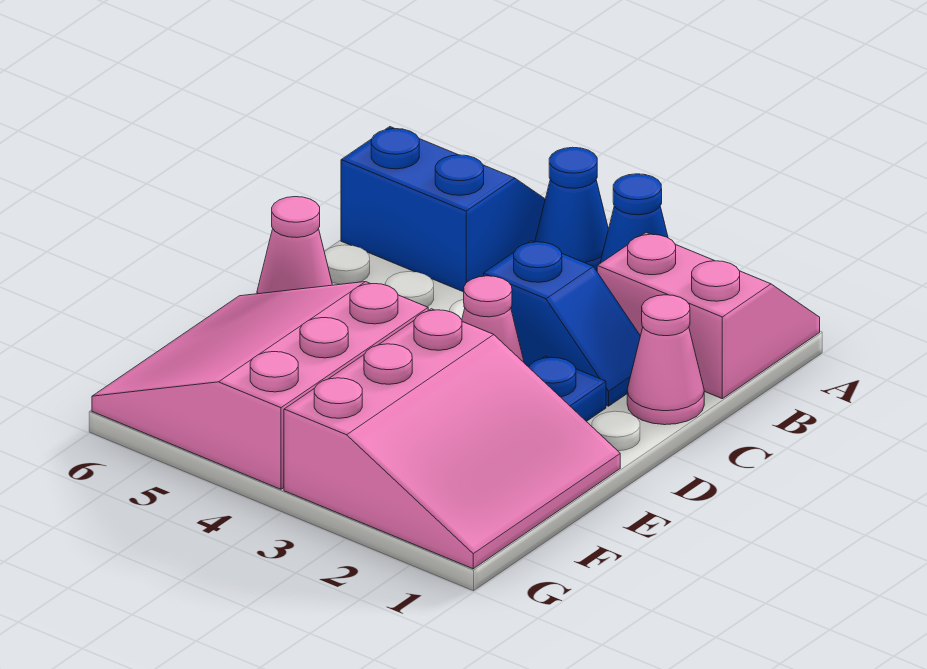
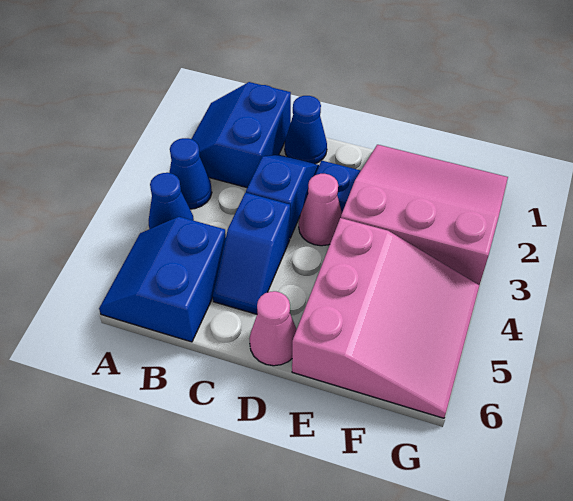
pink 2x2 slope [597,232,820,399] -> blue 2x2 slope [192,82,291,188]
pink 1x1 cone [627,295,704,425] -> blue 1x1 cone [285,96,327,164]
none -> blue 1x2 slope [213,193,290,314]
pink 3x3 slope [92,282,428,489] -> pink 3x3 slope turned to [292,218,479,418]

